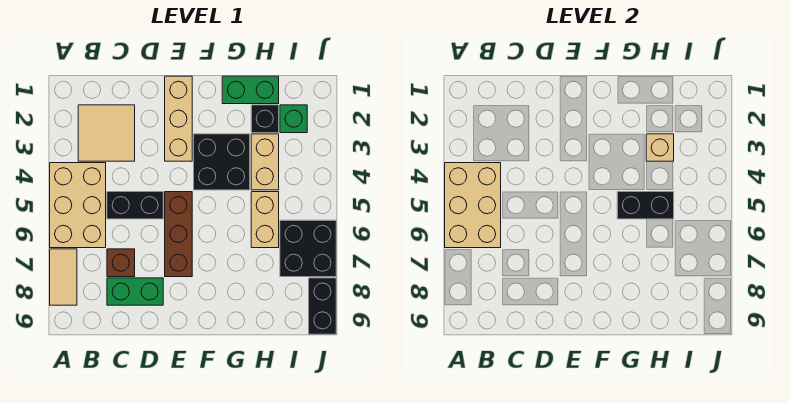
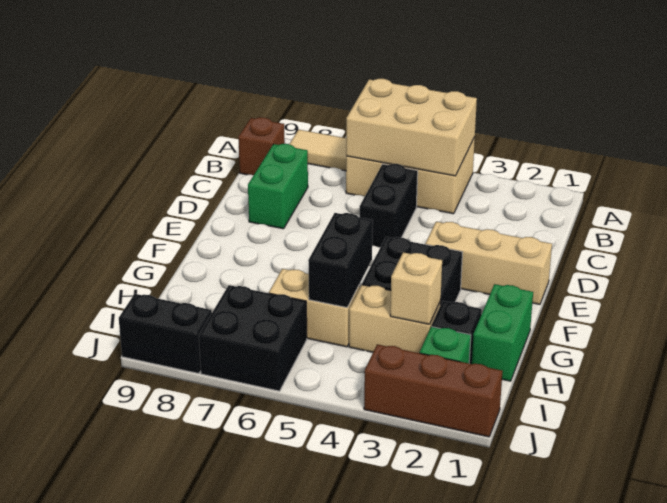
tan 2x2 tile [78,105,135,161] -> none
brown 1x1 brick [107,249,135,277] -> brown 1x1 brick moved to [238,117,285,175]
brown 1x3 brick [165,192,192,277] -> brown 1x3 brick moved to [364,344,503,437]

